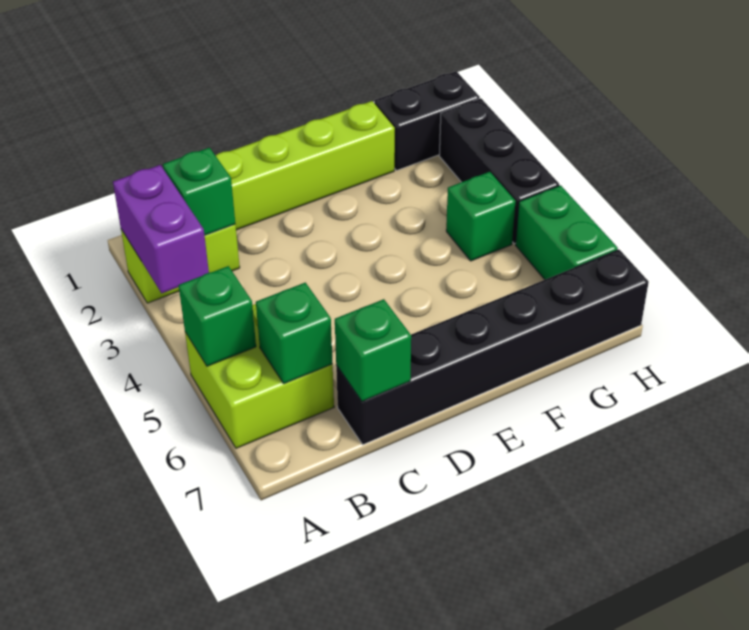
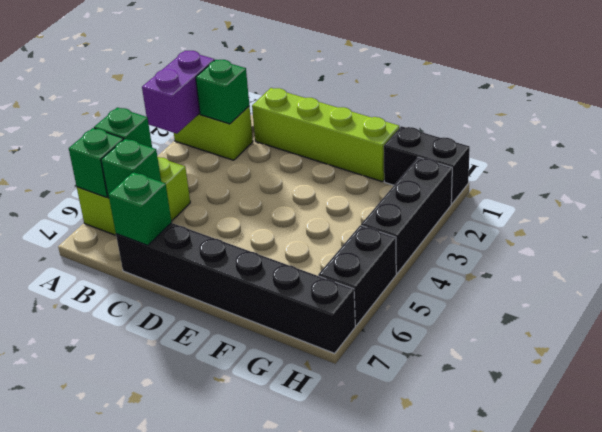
green 1x1 brick [446,172,516,261] -> green 1x1 brick moved to [69,128,124,197]
green 1x2 brick [515,185,618,279] -> black 1x2 brick [318,225,396,326]

